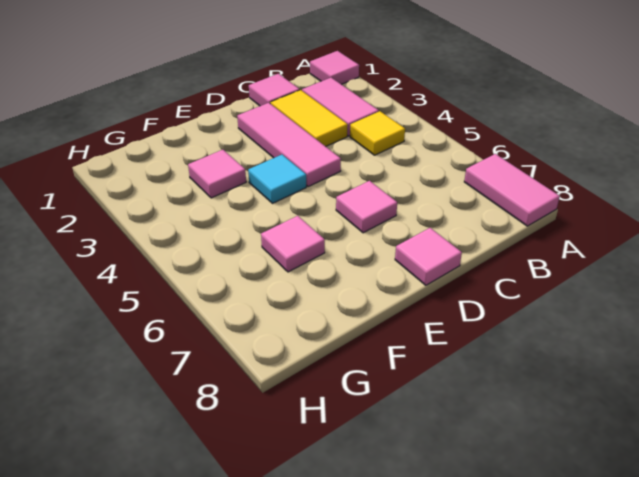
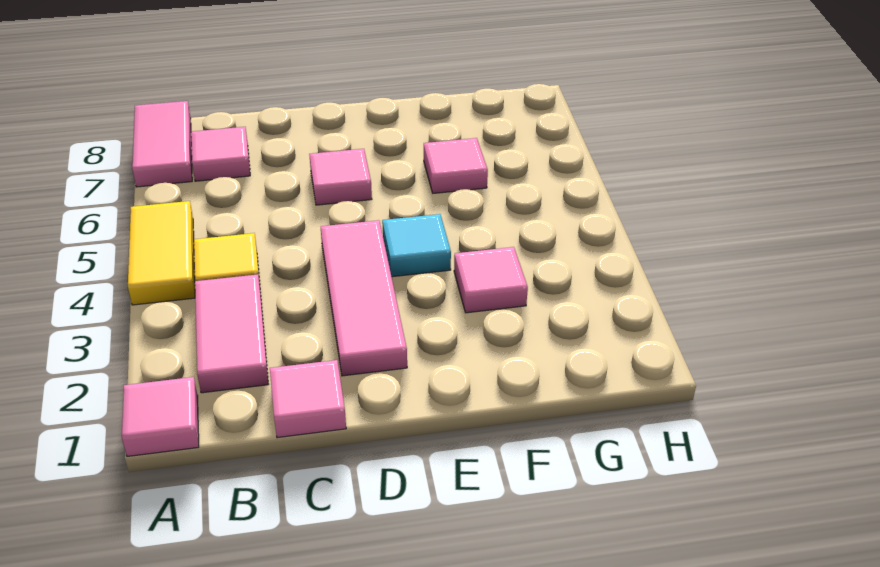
yellow 1x2 tile [270,90,348,146] -> yellow 1x2 tile moved to [128,201,195,305]
pink 1x1 tile [395,228,462,285] -> pink 1x1 tile moved to [191,127,250,181]

